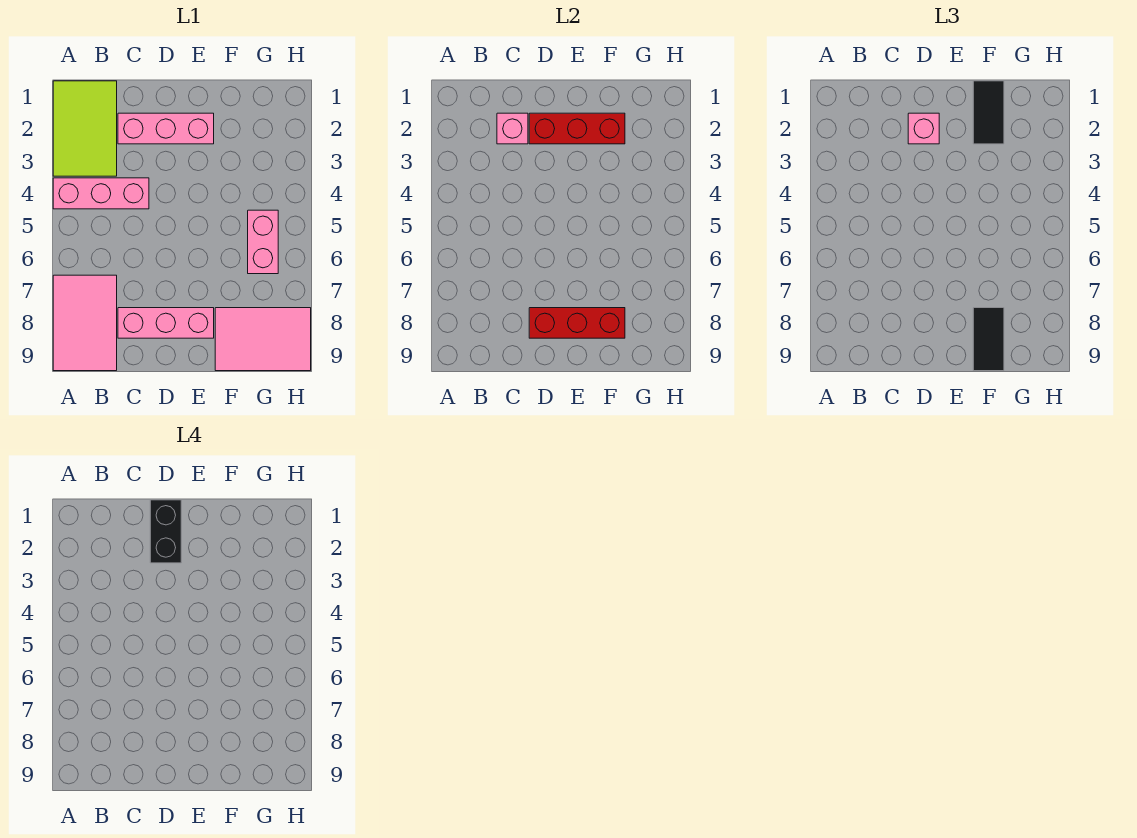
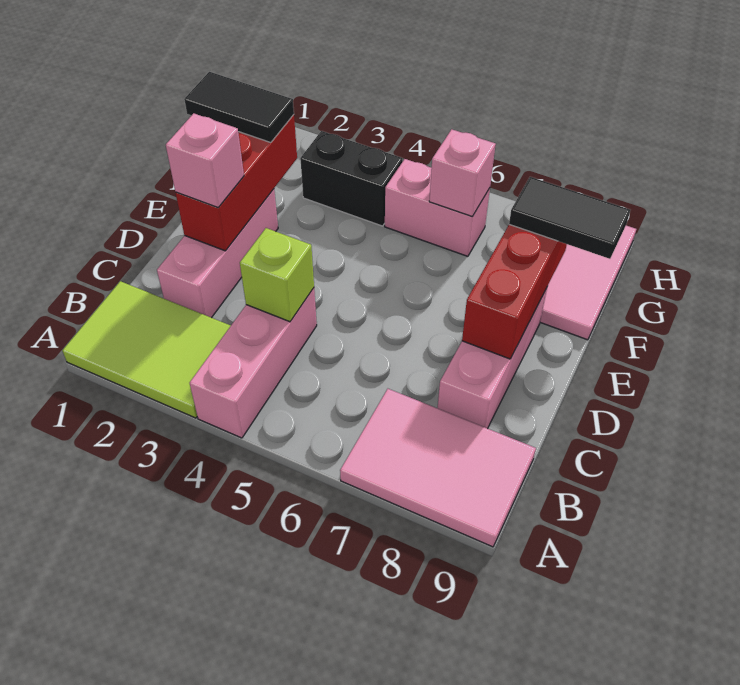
pink 1x1 brick [497,113,528,144] -> pink 1x1 brick moved to [429,129,496,216]
none -> lime 1x1 brick [240,228,314,322]
black 1x2 brick [150,500,181,563] -> black 1x2 brick moved to [300,131,403,226]

